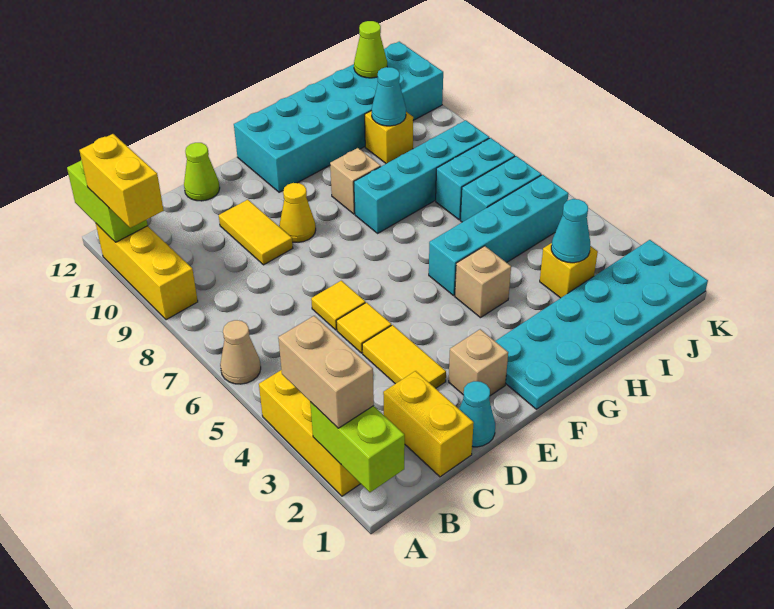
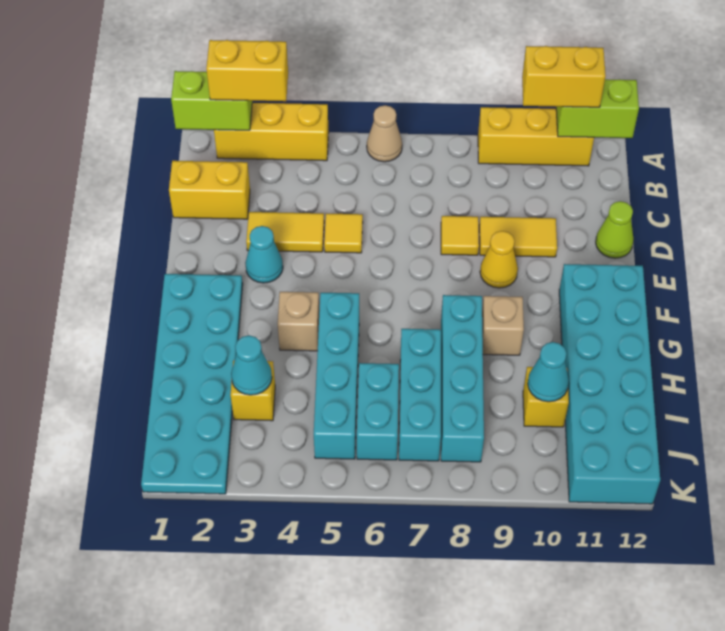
tan 1x2 brick [278,316,374,428] -> yellow 1x2 brick [206,40,288,101]
cyan 1x1 cone [459,381,495,447] -> cyan 1x1 cone moved to [245,226,283,283]
yellow 1x1 tile [311,281,365,330] -> yellow 1x1 tile moved to [441,216,479,255]
tan 1x1 brick [449,329,508,396] -> none
cyan 1x2 brick [436,138,515,220] -> cyan 1x3 brick [399,329,441,461]
lime 1x1 cone [354,21,387,78] -> none

